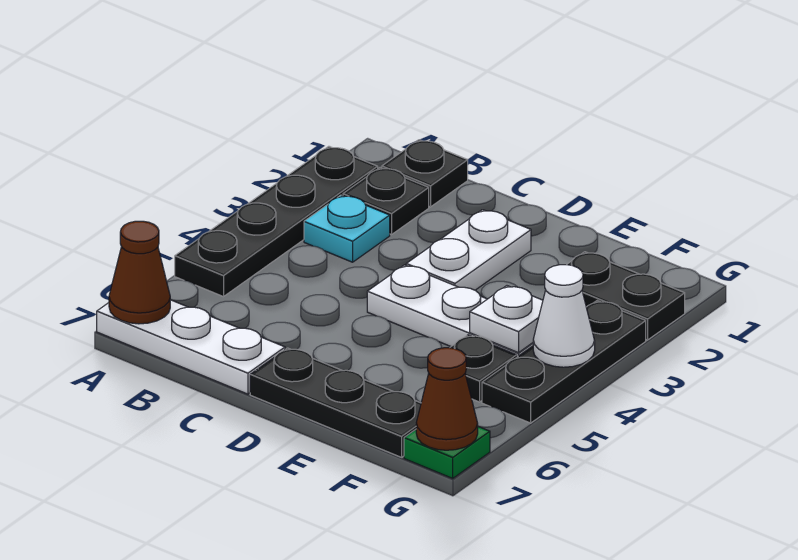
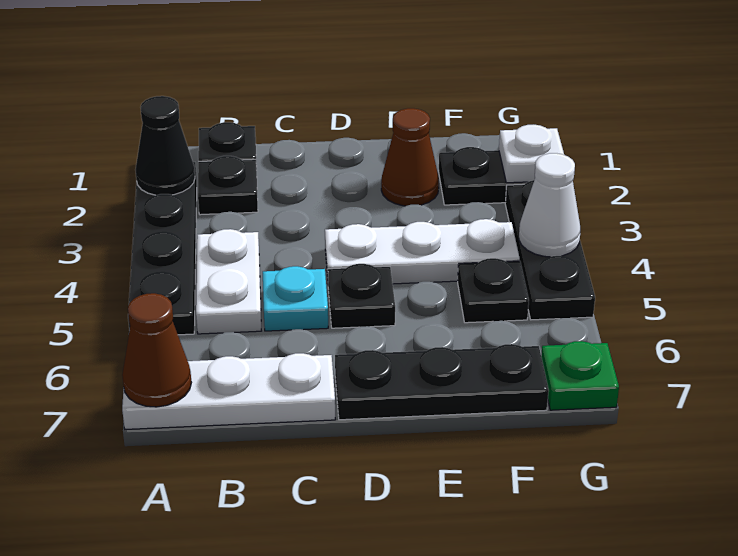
none -> black 1x1 cone [135,96,195,195]
cyan 1x1 plate [304,195,390,262] -> cyan 1x1 plate moved to [263,266,328,331]
white 1x2 plate [406,210,531,290] -> white 1x2 plate moved to [196,229,261,334]
none -> black 1x1 plate [328,264,395,328]
white 1x1 plate [470,286,543,353] -> white 1x1 plate moved to [499,125,564,183]
brown 1x1 cone [416,348,478,450] -> brown 1x1 cone moved to [381,108,439,206]

